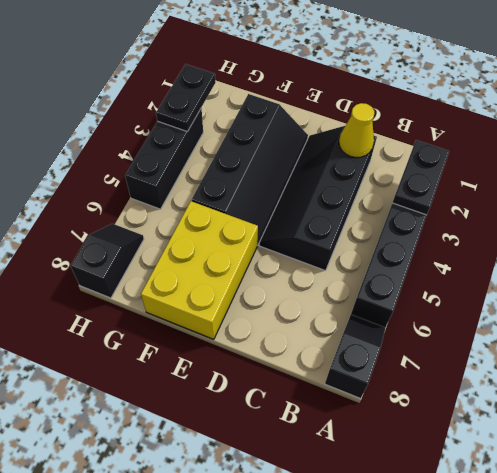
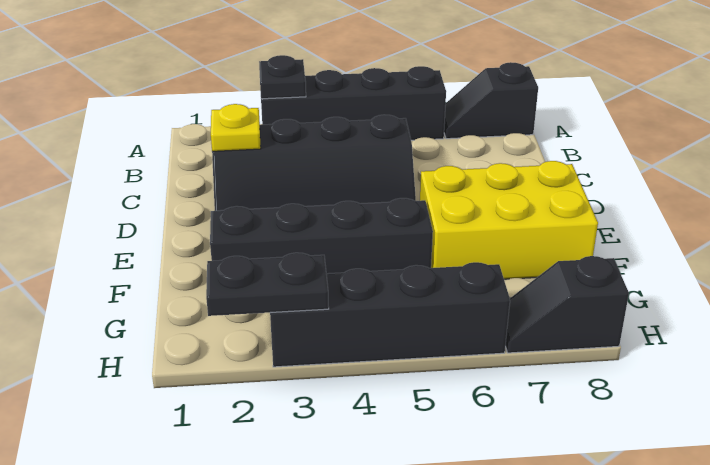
black 1x2 plate [392,140,449,215] -> black 1x1 plate [259,55,306,99]
yellow 1x1 cone [339,103,374,157] -> yellow 1x1 plate [211,104,261,151]
black 1x3 brick [125,108,203,209] -> black 1x4 brick [270,262,510,367]

